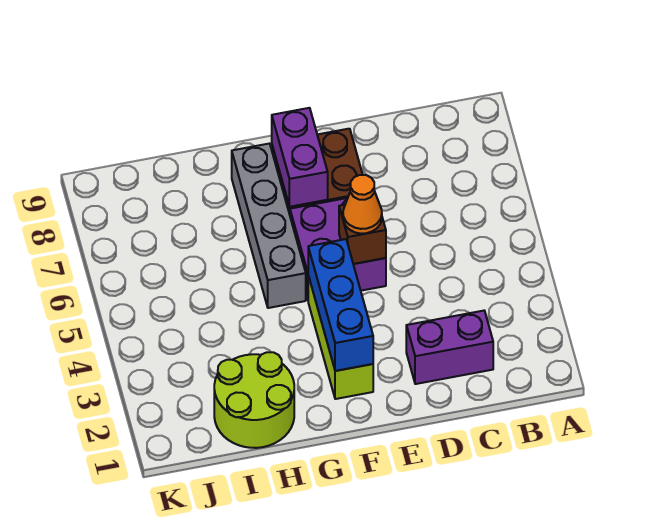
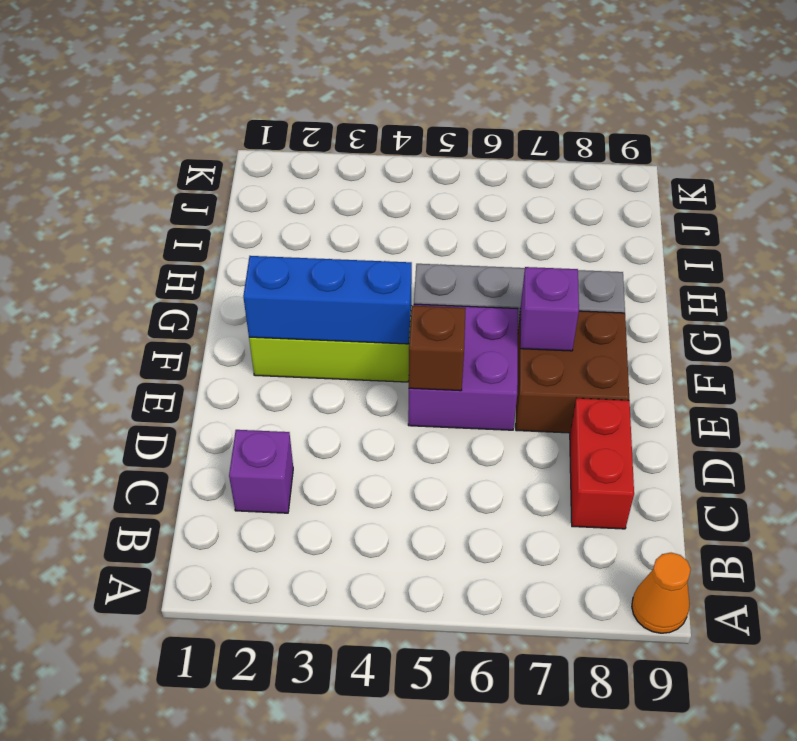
purple 1x2 brick [406,311,493,384] -> purple 1x1 brick [229,430,293,513]
none -> red 1x2 brick [570,398,634,529]
orange 1x1 cone [343,175,382,234] -> orange 1x1 cone moved to [632,553,691,633]
purple 1x2 brick [272,108,328,207] -> purple 1x1 brick [520,267,579,351]
lime 2x2 round brick [214,352,294,448] -> none

